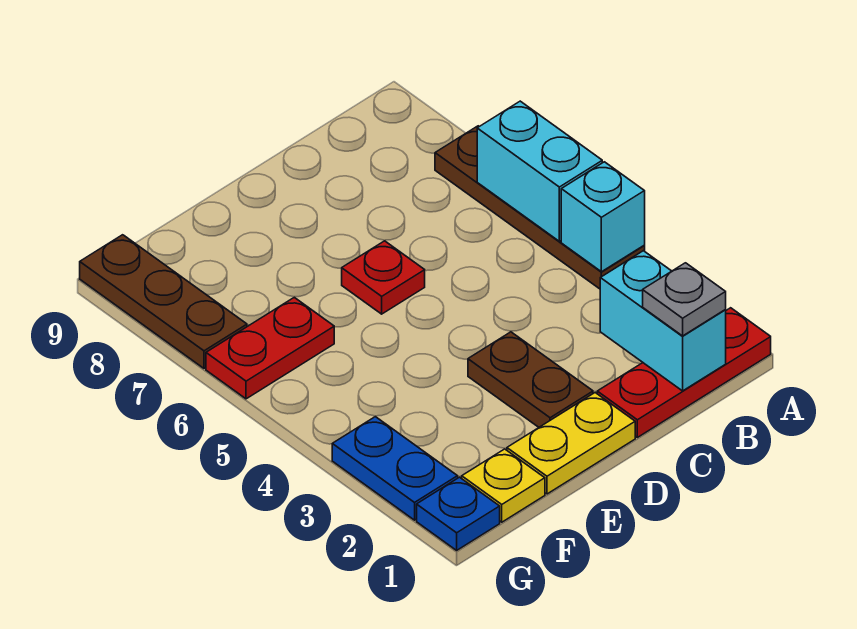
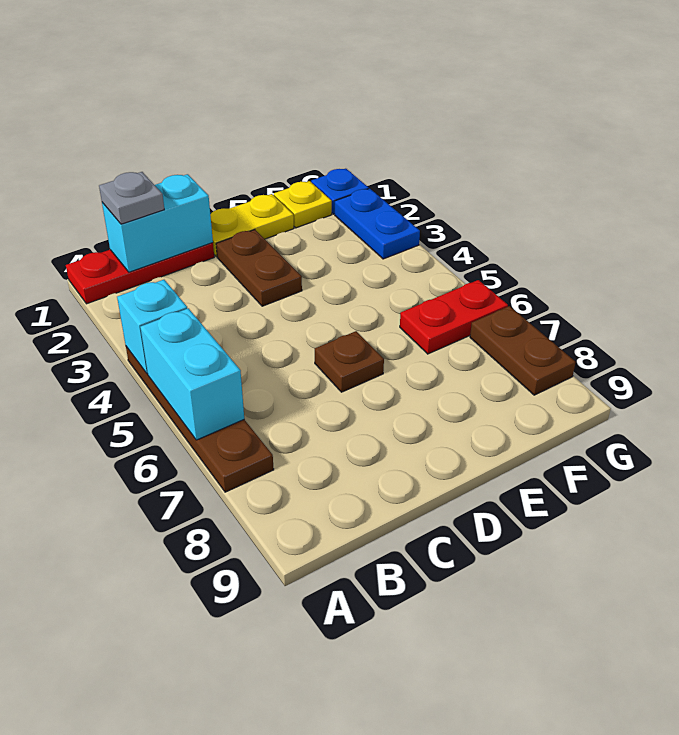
cyan 1x2 brick [600,251,726,391] -> cyan 1x2 brick turned to [102,174,213,272]
red 1x1 plate [342,241,425,314] -> brown 1x1 plate [315,331,384,392]
brown 1x3 plate [80,235,247,368] -> brown 1x2 plate [470,306,576,395]

